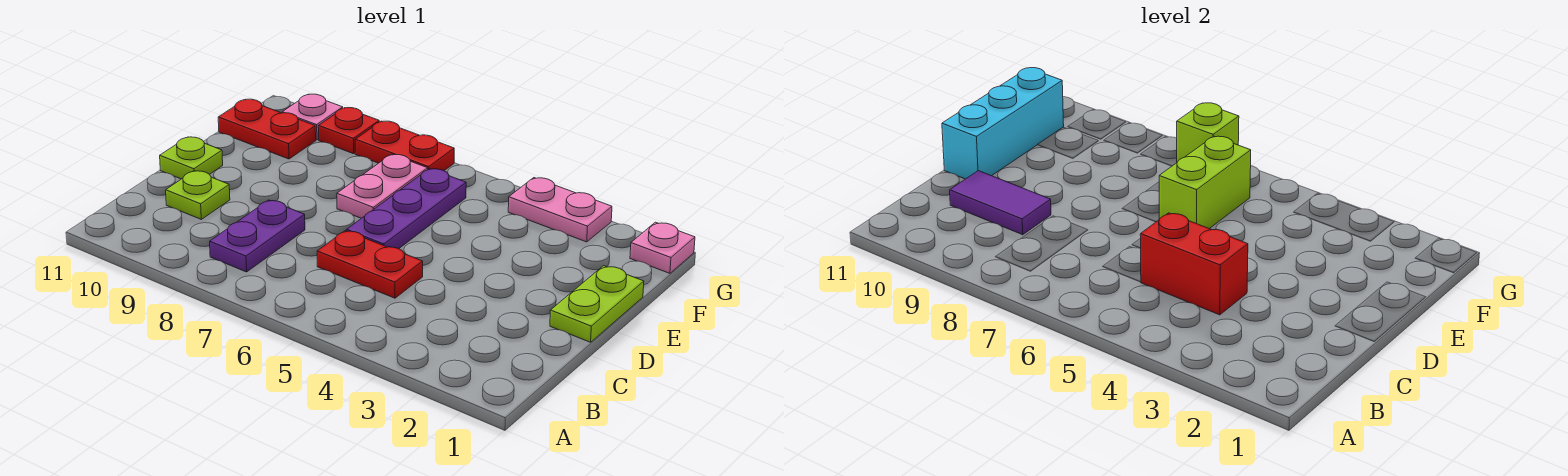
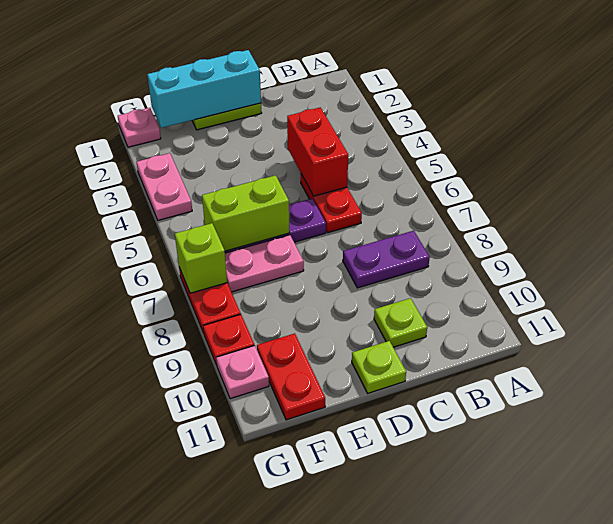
purple 1x2 tile [950,171,1051,235] -> none
cyan 1x3 brick [942,68,1064,179] -> cyan 1x3 brick moved to [147,50,261,128]

